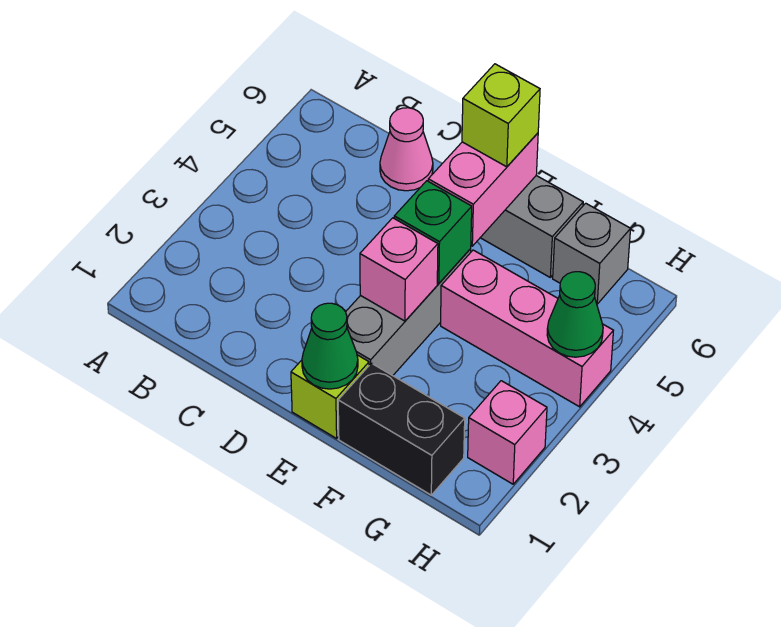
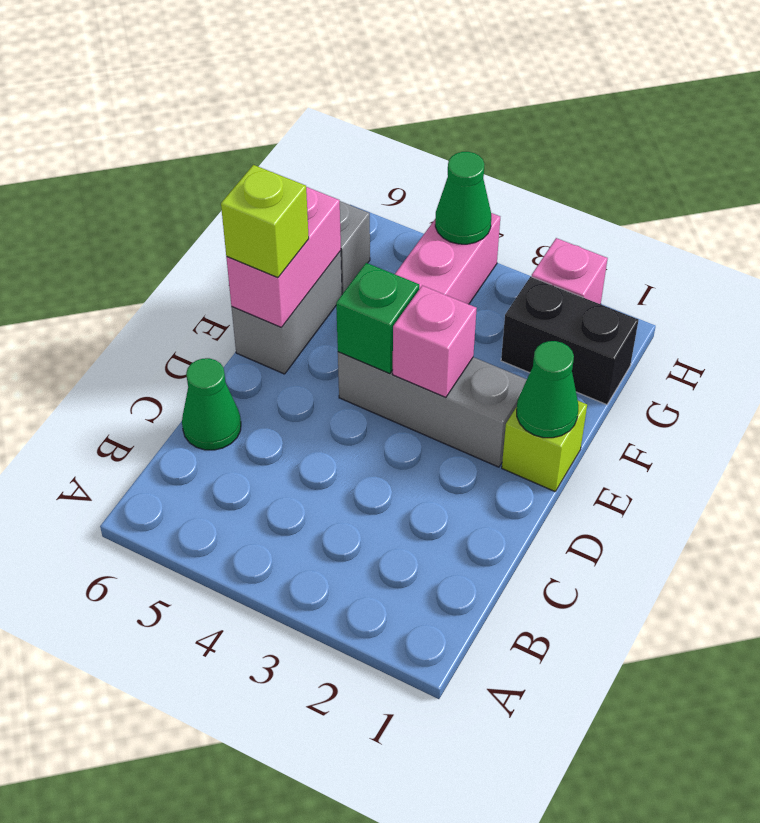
pink 1x1 cone [380,108,433,191] -> green 1x1 cone [182,358,241,450]
pink 1x2 brick [428,133,538,246] -> pink 1x2 brick turned to [226,187,341,327]
black 1x2 brick [338,363,465,495] -> black 1x2 brick turned to [501,277,639,405]

